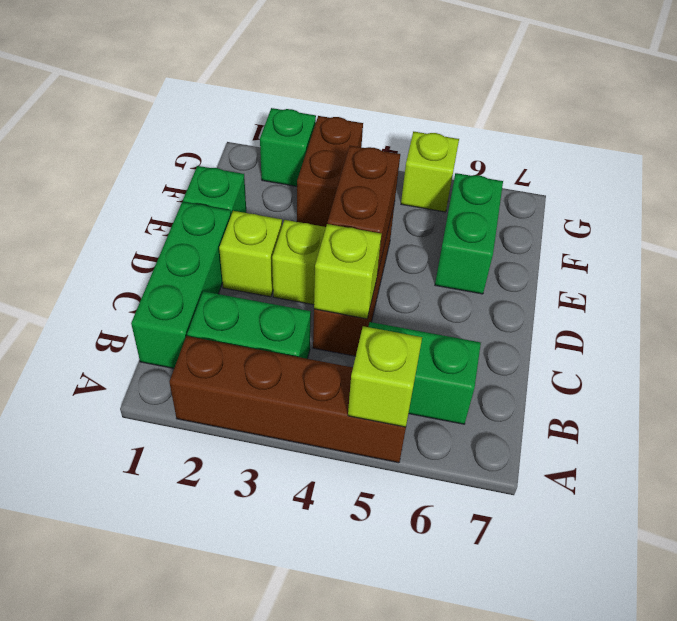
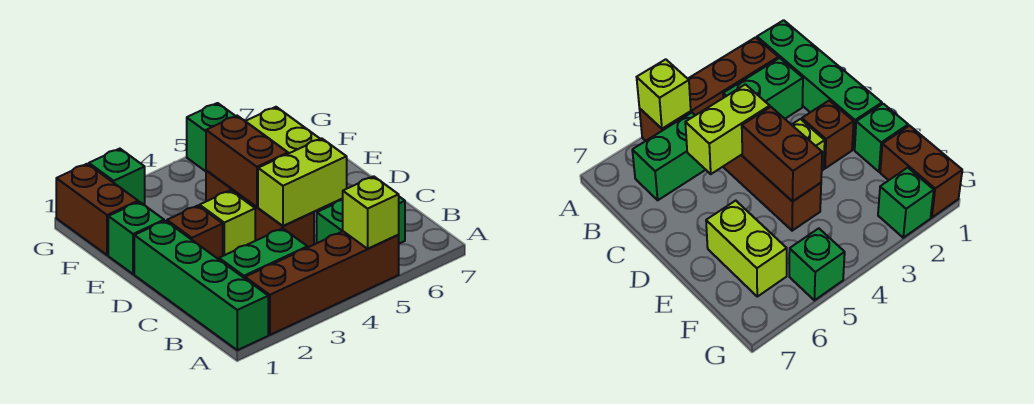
green 1x3 brick [131,202,231,368] -> green 1x4 brick [134,221,268,350]
lime 1x1 brick [314,224,381,319] -> lime 1x2 brick [258,138,347,226]
lime 1x1 brick [219,211,282,297] -> brown 1x1 brick [167,206,223,259]
green 1x2 brick [435,173,503,294] -> lime 1x2 brick [245,107,320,154]
brown 1x2 brick [297,116,363,227] -> brown 1x2 brick moved to [56,164,138,255]
lime 1x1 brick [401,132,459,212] -> green 1x1 brick [187,103,235,171]

